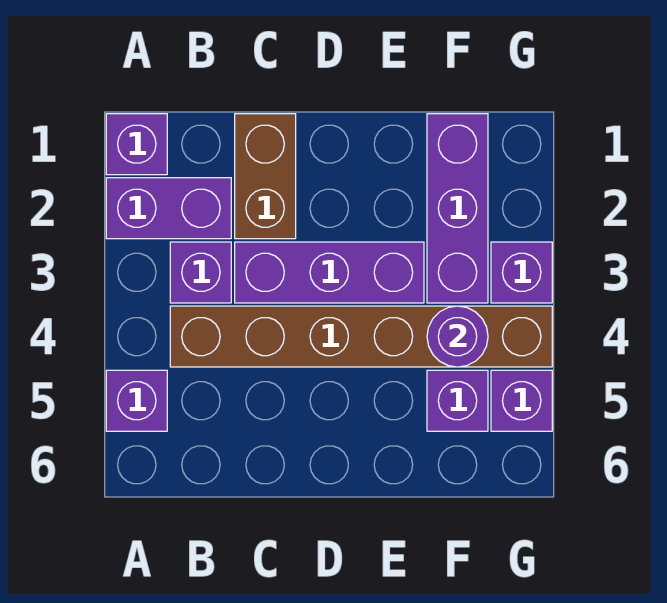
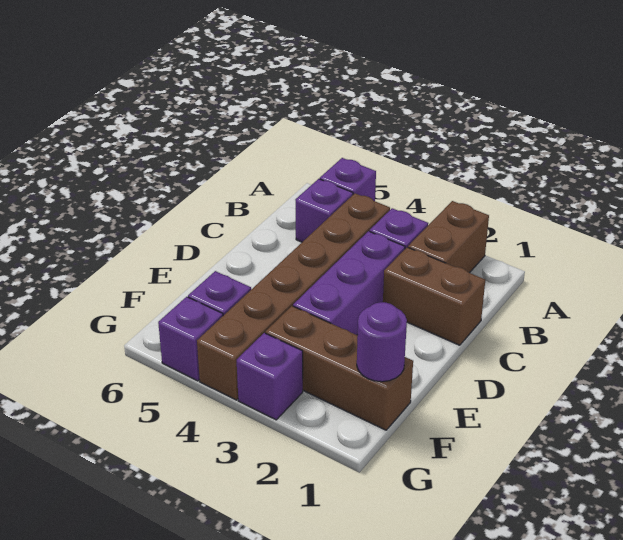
purple 1x1 brick [106,114,167,175] -> purple 1x1 brick moved to [295,179,353,242]
purple 1x2 brick [106,178,231,239] -> brown 1x2 brick [408,201,489,273]
purple 1x3 brick [427,114,488,303] -> brown 1x3 brick [265,306,413,430]
purple 1x1 round brick [427,306,488,367] -> purple 1x1 round brick moved to [357,302,407,382]

